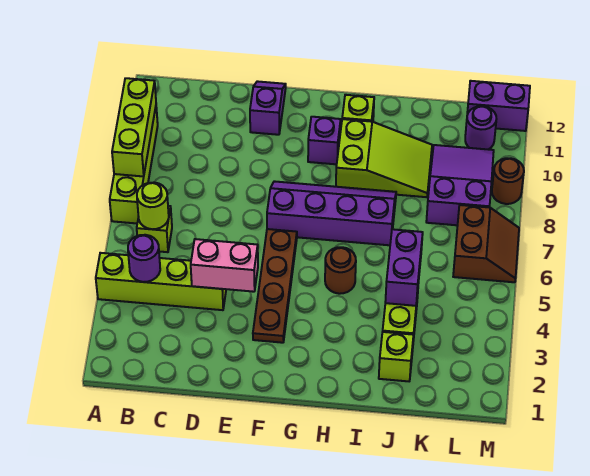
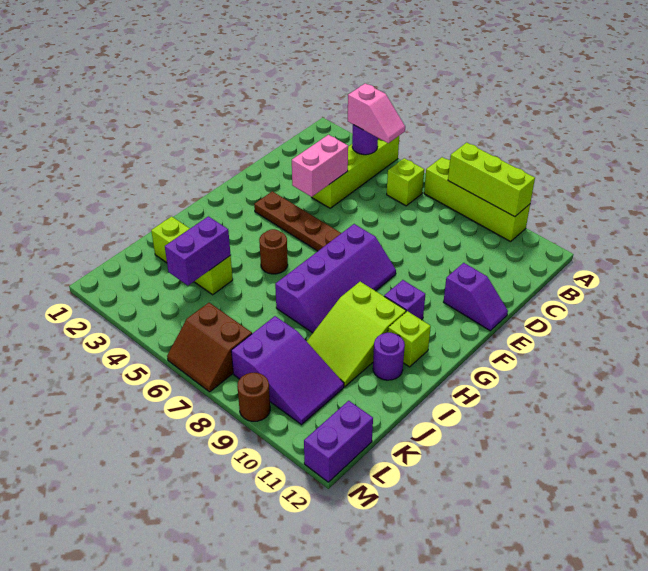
none -> pink 1x2 slope [348,83,405,143]
lime 1x1 round brick [137,183,169,229] -> none
purple 1x2 brick [385,229,423,306] -> purple 1x2 brick turned to [165,216,231,285]
purple 1x1 round brick [465,106,496,150] -> purple 1x1 round brick moved to [373,333,405,380]

